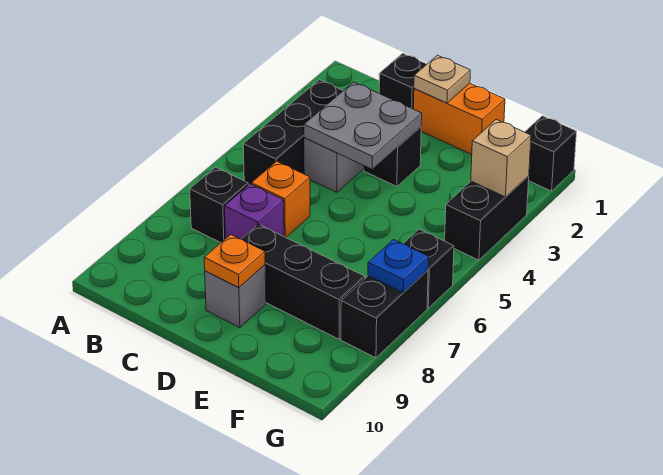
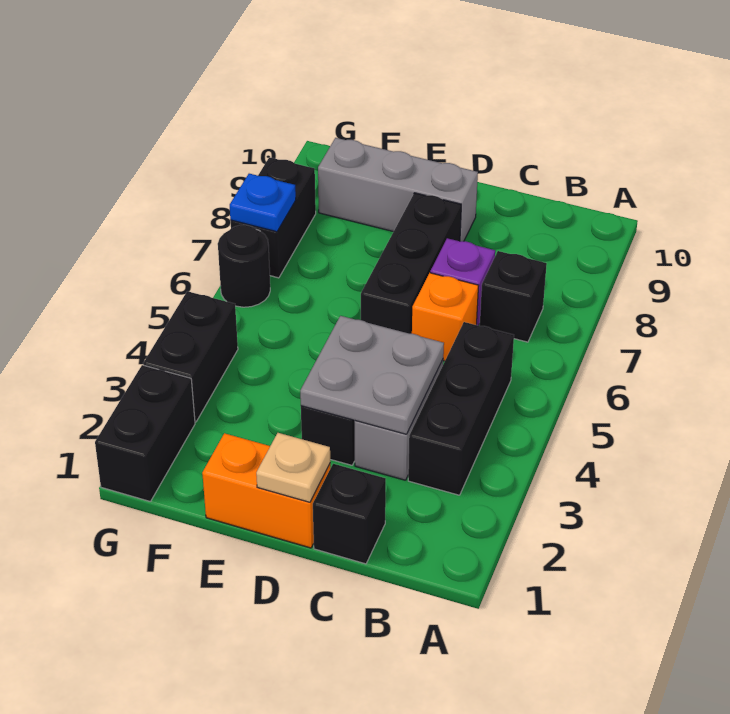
black 1x3 brick [242,224,365,339] -> black 1x3 brick turned to [361,193,461,334]
grey 1x1 brick [205,265,266,328] -> grey 1x3 brick [318,138,478,241]
orange 1x1 plate [204,235,265,288] -> none
black 1x1 brick [525,116,577,191] -> black 1x2 brick [95,365,195,502]
tan 1x1 brick [471,120,531,197] -> none
black 1x1 brick [403,229,454,308] -> black 1x1 round brick [218,225,270,307]

